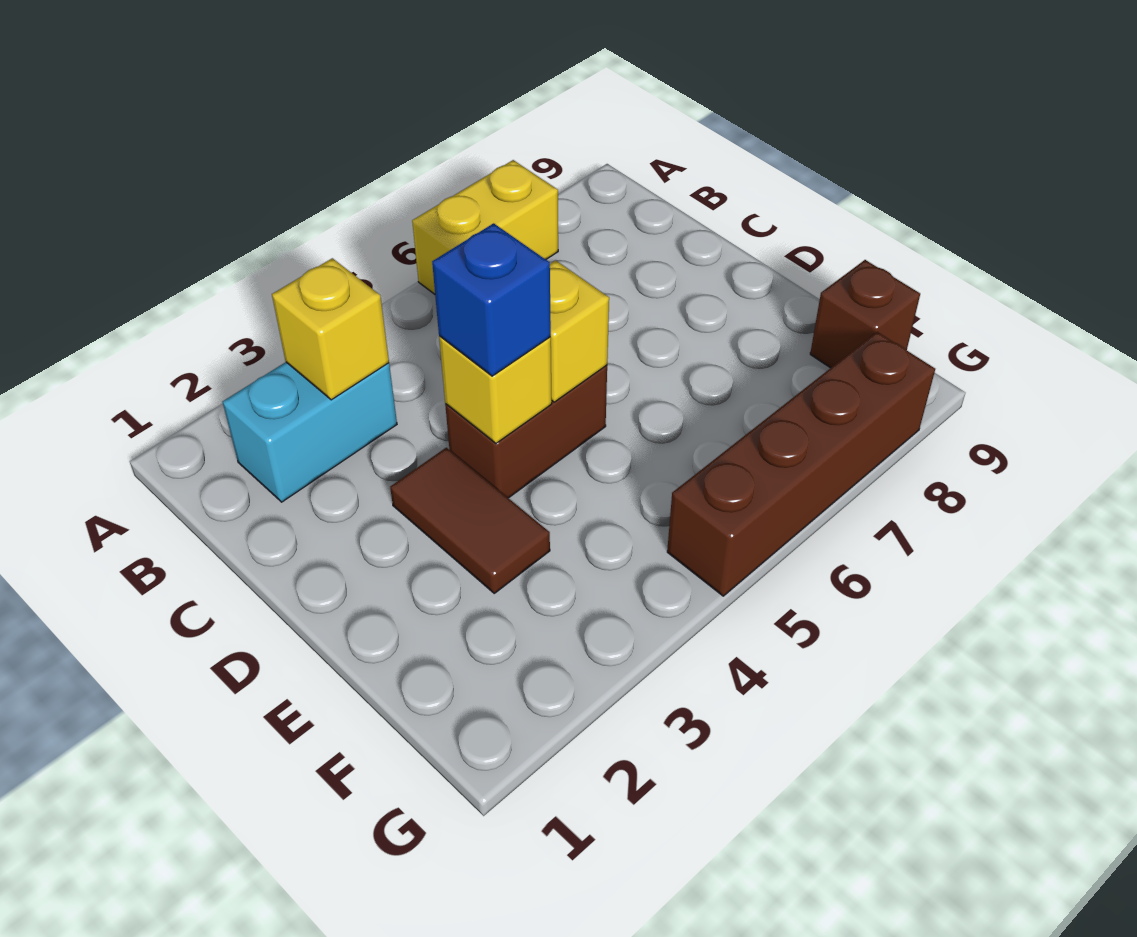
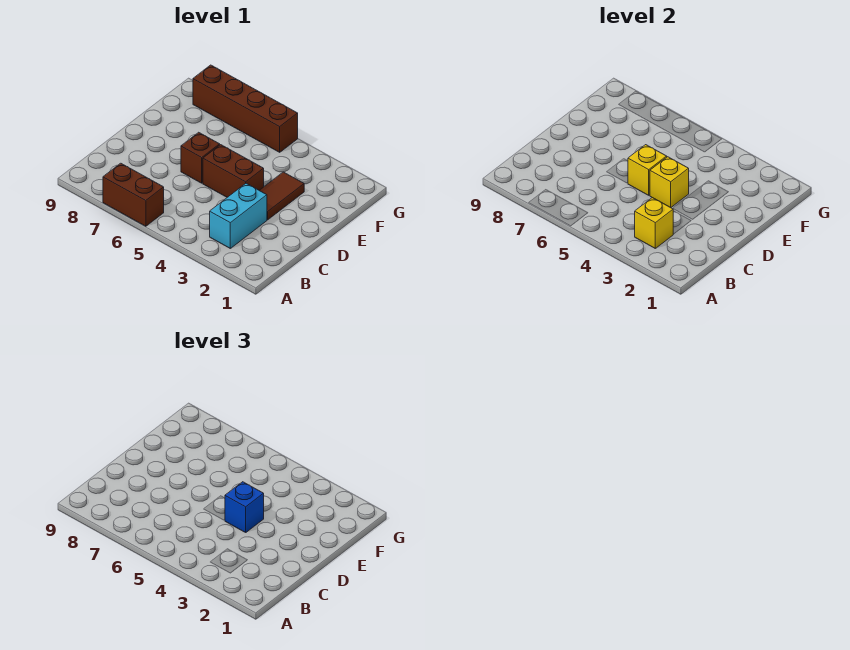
yellow 1x2 brick [412,160,558,294] -> brown 1x2 brick [103,163,164,226]
cyan 1x2 brick [223,362,397,502] -> cyan 1x2 brick turned to [210,183,267,248]
brown 1x1 brick [810,260,920,368] -> brown 1x1 brick moved to [181,132,220,183]

